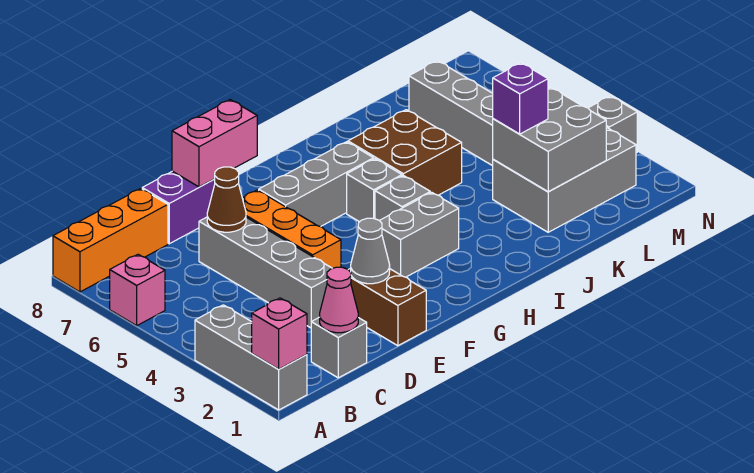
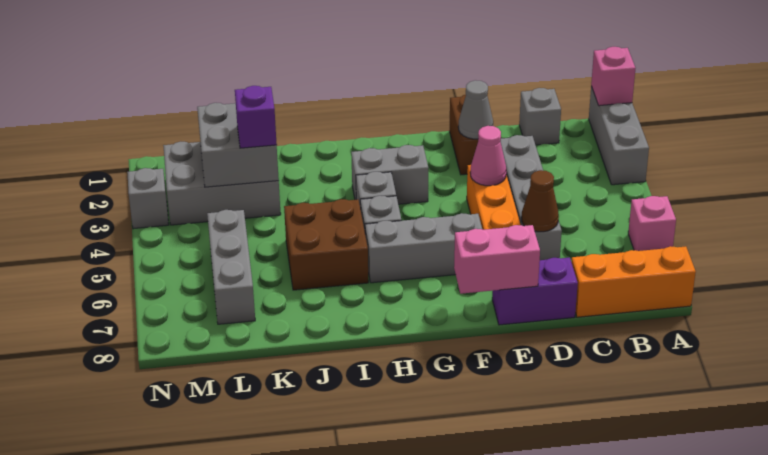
pink 1x1 cone [320,267,358,333] -> pink 1x1 cone moved to [470,126,506,186]

